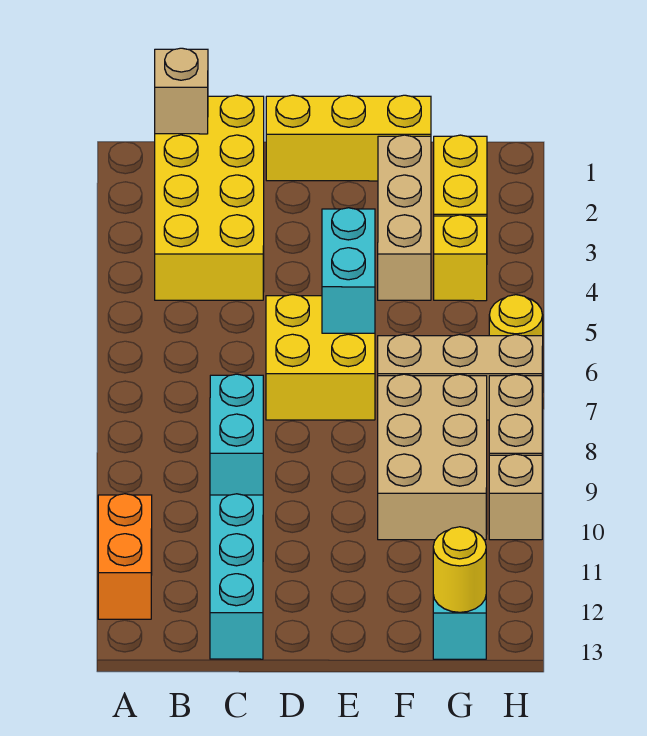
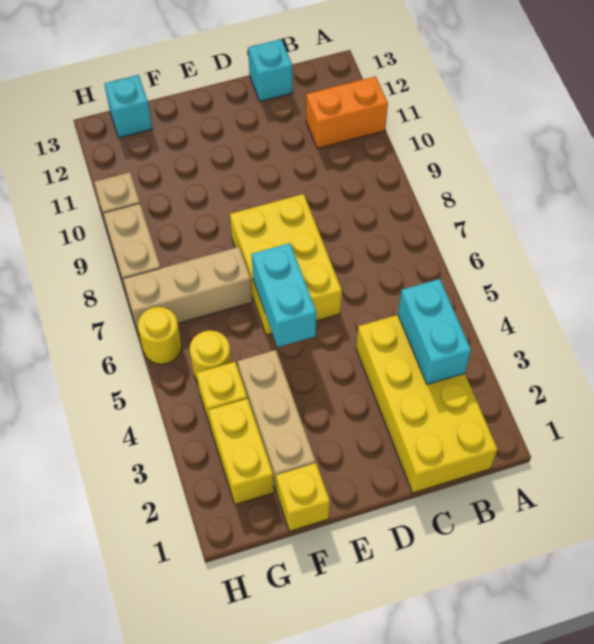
orange 1x2 brick [98,494,152,619] -> orange 1x2 brick turned to [306,76,388,149]
tan 1x1 brick [155,48,208,134] -> none
cyan 1x2 brick [210,374,263,495] -> cyan 1x2 brick moved to [398,279,471,385]
cyan 1x3 brick [210,494,263,659] -> cyan 1x1 brick [248,39,293,101]
yellow 1x3 brick [266,95,431,181] -> yellow 1x1 brick [276,463,330,531]
yellow 2x2 brick [266,295,375,420] -> yellow 2x3 brick [230,194,342,335]
tan 2x3 brick [378,374,487,540] -> none
yellow 1x1 round brick [433,527,486,612] -> yellow 1x1 round brick moved to [190,330,231,382]

